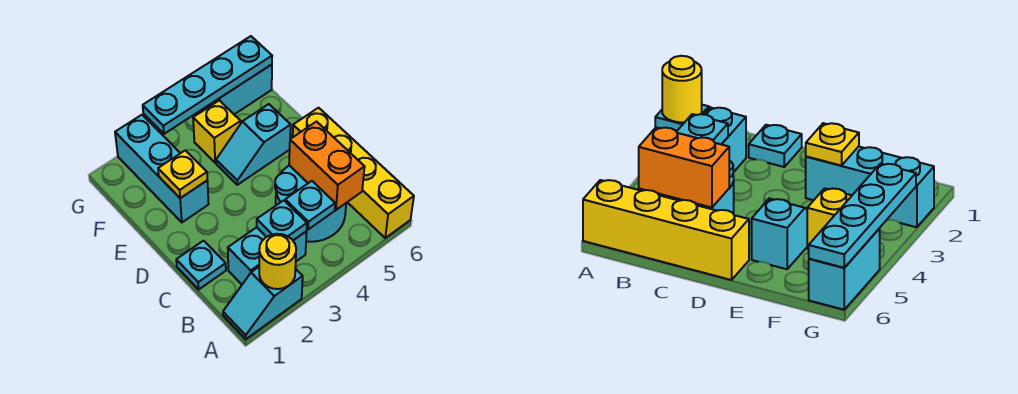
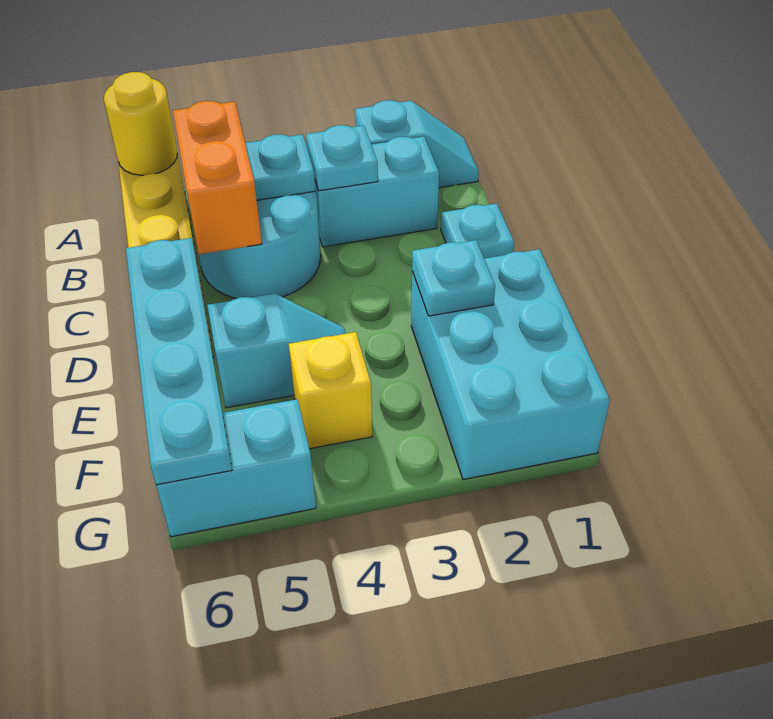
yellow 1x1 round brick [259,234,296,289] -> yellow 1x1 round brick moved to [104,72,177,175]
cyan 1x3 brick [115,115,209,222] -> cyan 2x3 brick [411,249,610,479]
yellow 1x1 plate [158,150,207,198] -> cyan 1x1 plate [412,240,495,316]
cyan 1x4 plate [143,36,272,134] -> cyan 1x4 plate turned to [126,238,232,485]

